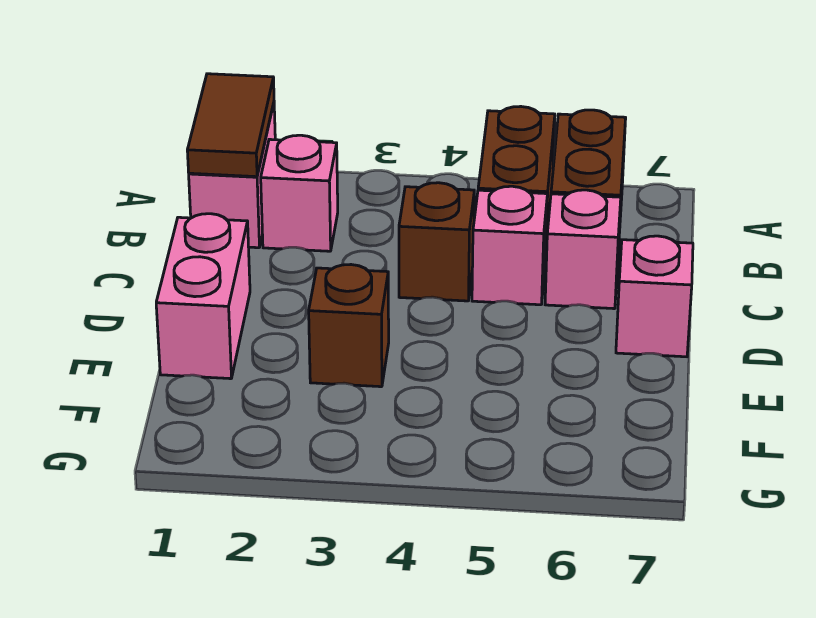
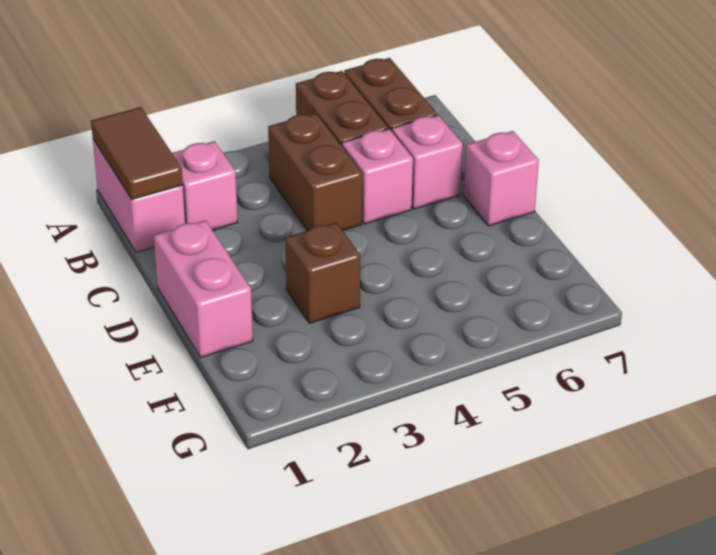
brown 1x1 brick [399,183,474,301] -> brown 1x2 brick [268,113,362,231]

